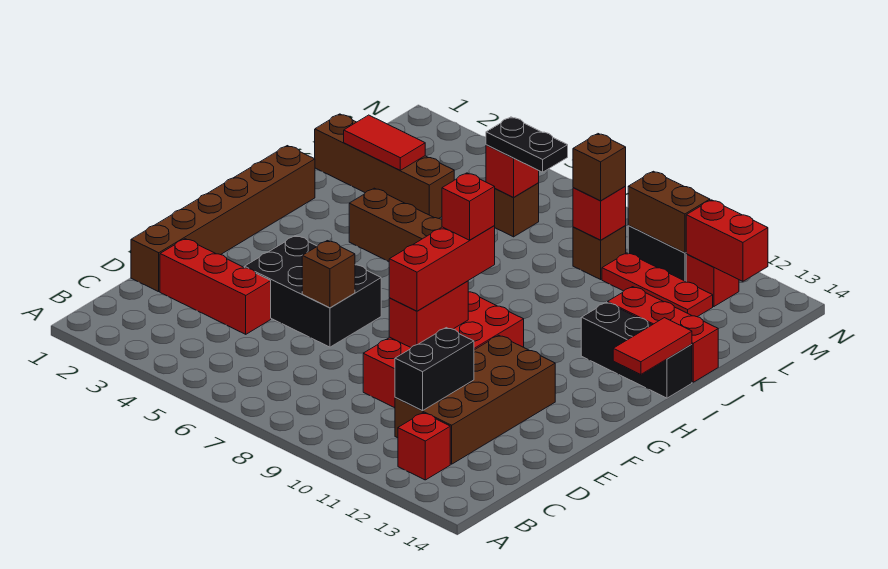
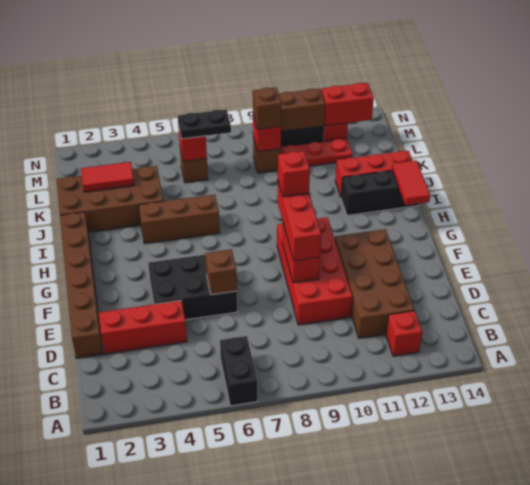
black 1x2 brick [395,328,474,411] -> black 1x2 brick moved to [220,336,258,406]
brown 1x4 brick [315,114,454,218] -> brown 2x4 brick [56,166,163,232]

